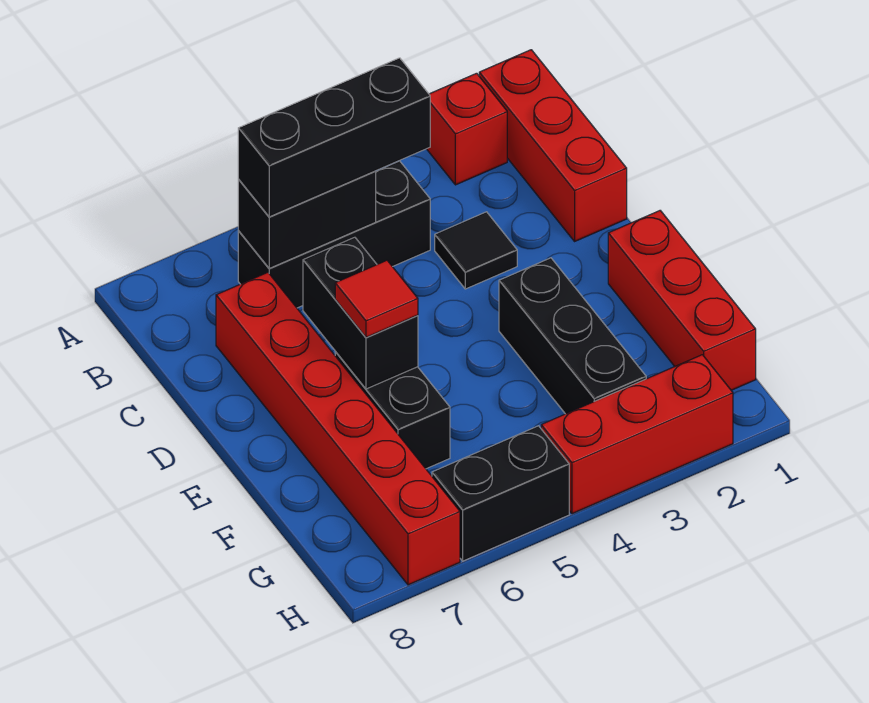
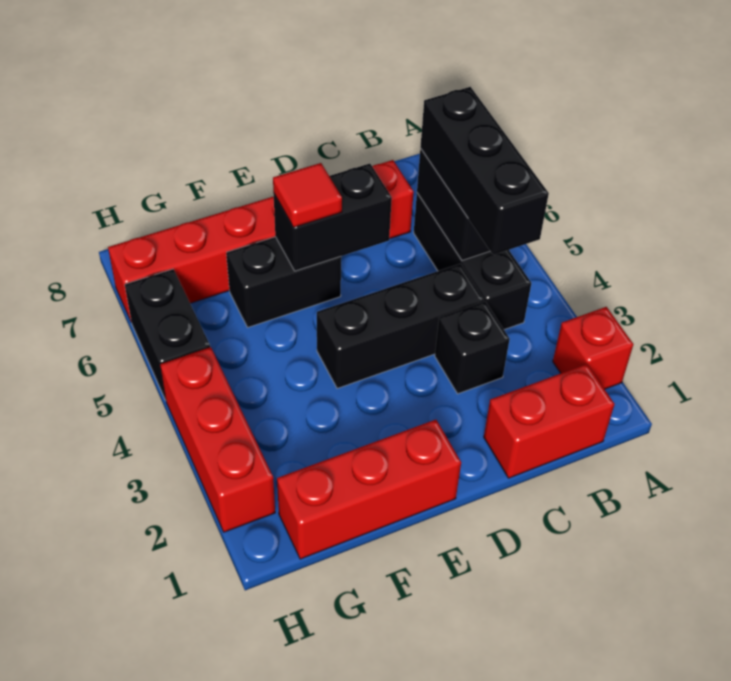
red 1x3 brick [479,50,627,241] -> red 1x2 brick [484,364,615,478]
black 1x1 tile [435,212,517,289] -> black 1x1 brick [435,302,510,394]
black 1x3 brick [499,258,646,414] -> black 1x3 brick moved to [317,264,484,388]

